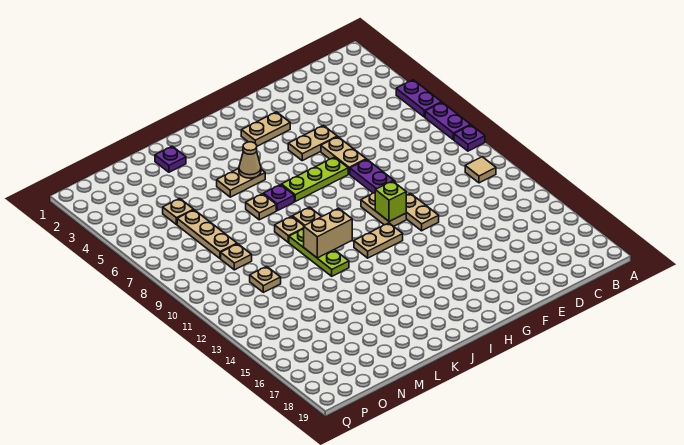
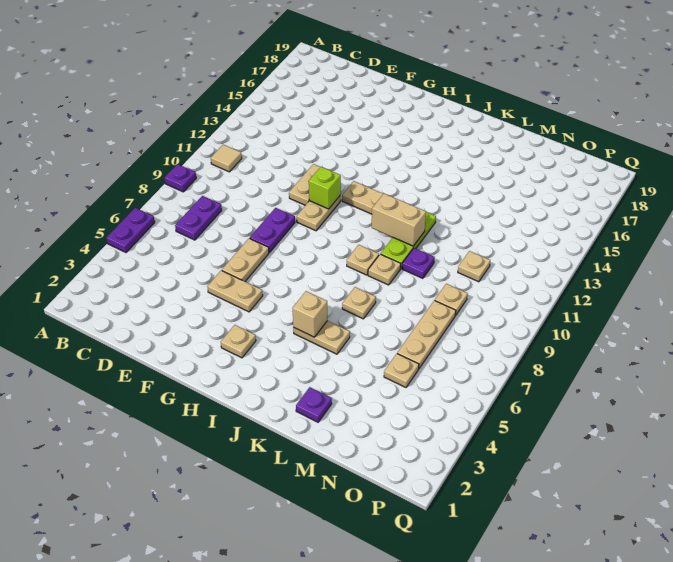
purple 1x2 plate [425,102,470,140] -> purple 1x2 plate moved to [175,196,222,240]
tan 1x2 plate [241,112,290,146] -> tan 1x1 plate [221,325,256,358]
lime 1x3 plate [281,157,348,201] -> none
tan 1x1 cone [239,142,261,178] -> tan 1x1 brick [293,291,327,337]
purple 1x1 plate [264,185,294,211] -> purple 1x1 plate moved to [402,248,435,278]

